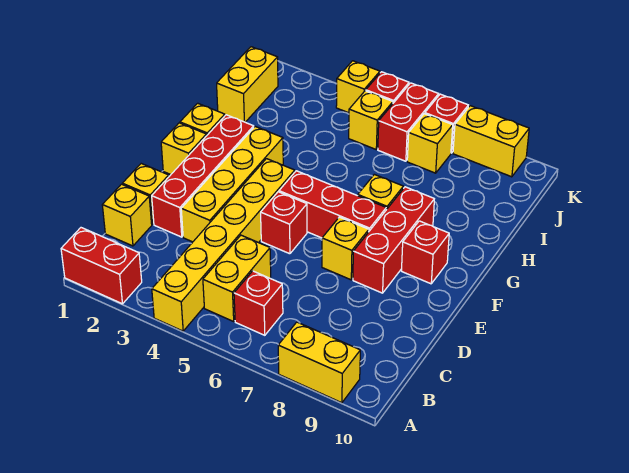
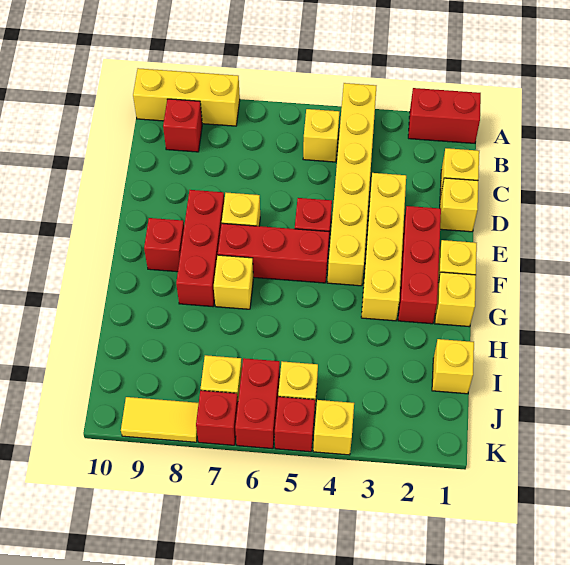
yellow 1x2 brick [278,322,360,403] -> yellow 1x3 brick [133,68,240,126]
yellow 1x2 brick [203,235,271,321] -> yellow 1x1 brick [303,109,339,162]
red 1x1 brick [234,271,283,335] -> red 1x1 brick moved to [163,99,202,152]
red 1x4 brick [152,115,254,237] -> red 1x3 brick [398,206,441,324]
yellow 1x2 brick [217,47,278,122] -> yellow 1x1 brick [432,339,474,394]
yellow 1x2 brick [453,106,529,177] -> yellow 1x2 tile [121,397,199,442]

